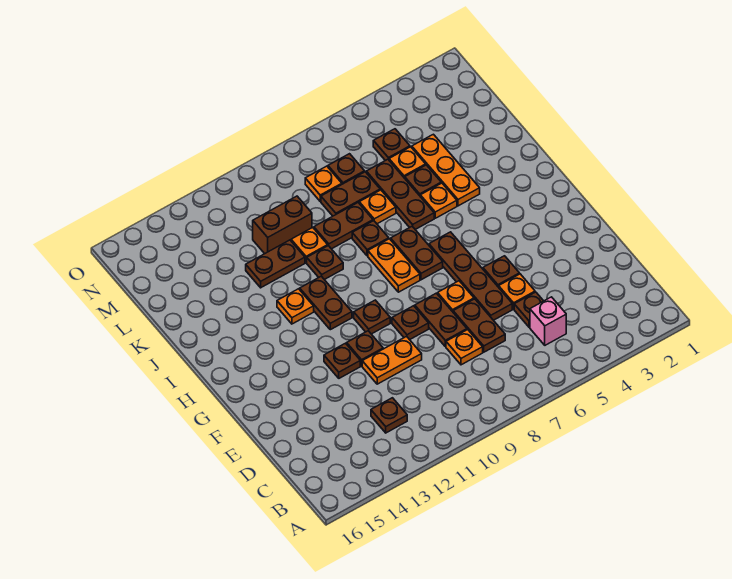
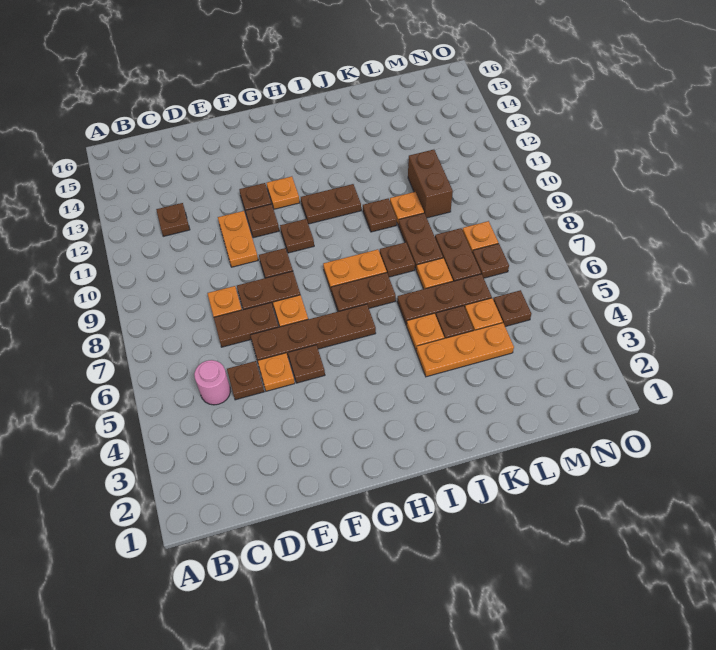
pink 1x1 brick [530,297,566,345] -> pink 1x1 round brick [194,360,230,405]
orange 1x1 plate [277,289,314,324] -> orange 1x1 plate moved to [267,176,300,209]
brown 1x2 plate [246,240,305,288] -> none

